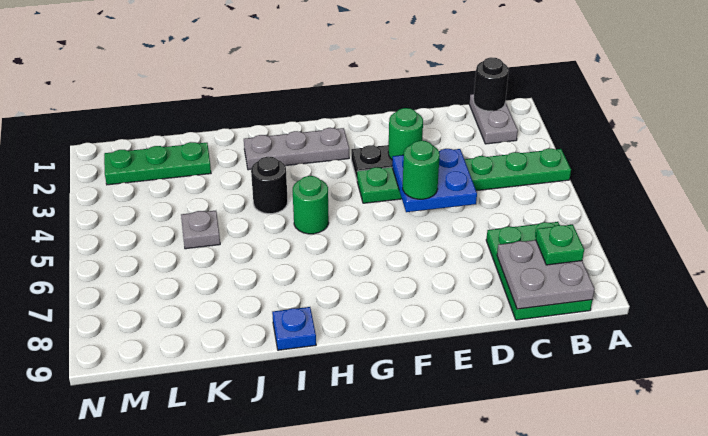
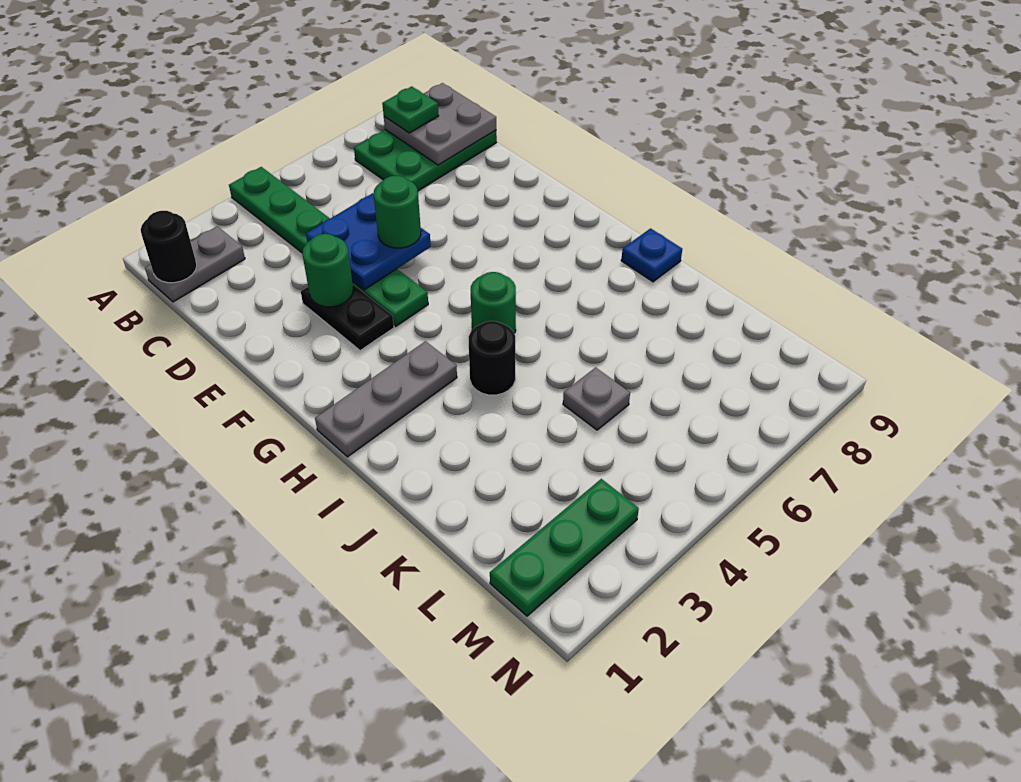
grey 1x3 plate [244,128,349,170] -> grey 1x3 plate turned to [315,341,457,457]
green 1x3 plate [104,142,211,185] -> green 1x3 plate turned to [490,479,639,616]

